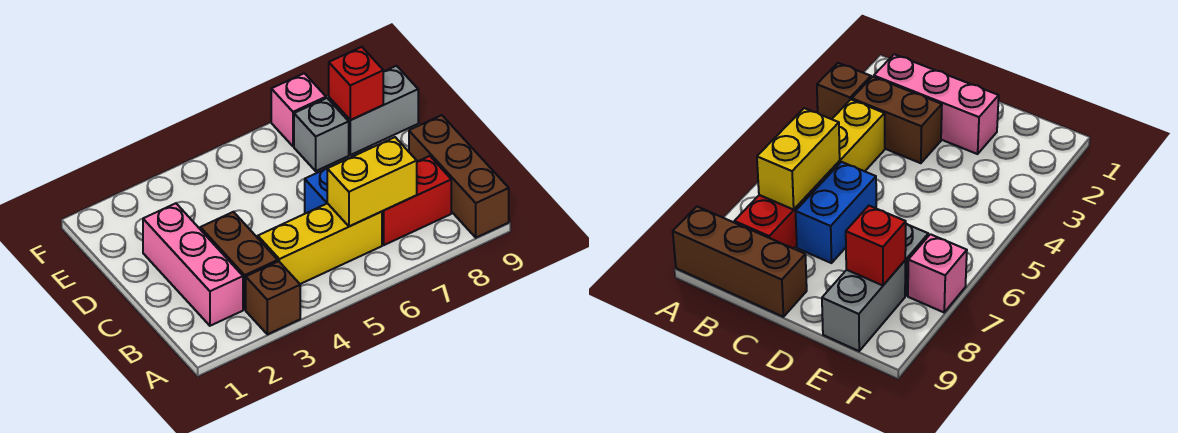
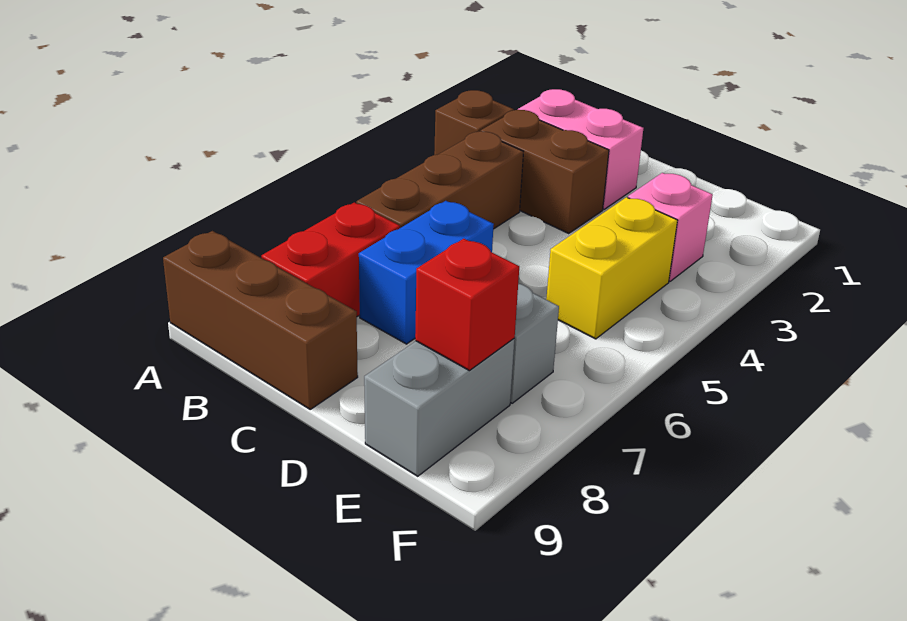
pink 1x3 brick [143,203,243,326] -> pink 1x2 brick [518,89,643,209]
yellow 1x3 brick [258,203,382,284] -> brown 1x3 brick [356,131,523,229]
yellow 1x2 brick [327,137,417,226] -> yellow 1x2 brick moved to [546,197,678,339]
pink 1x1 brick [271,73,326,146] -> pink 1x1 brick moved to [628,173,713,281]

